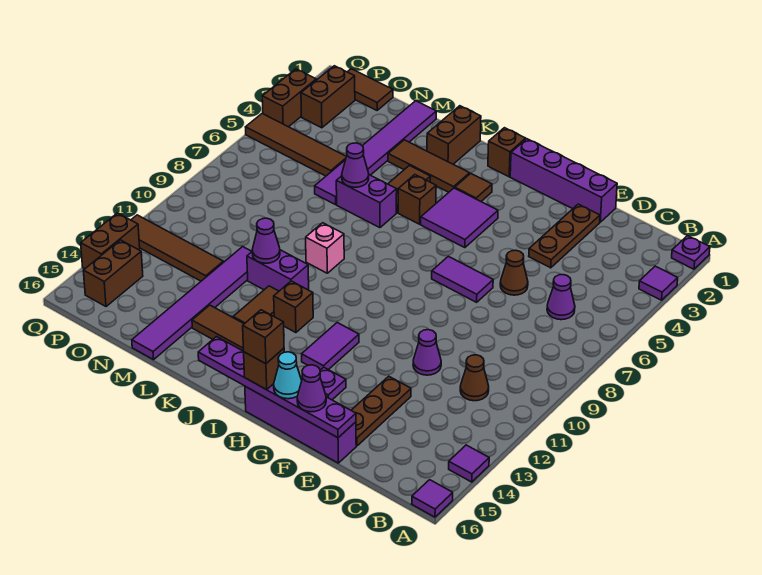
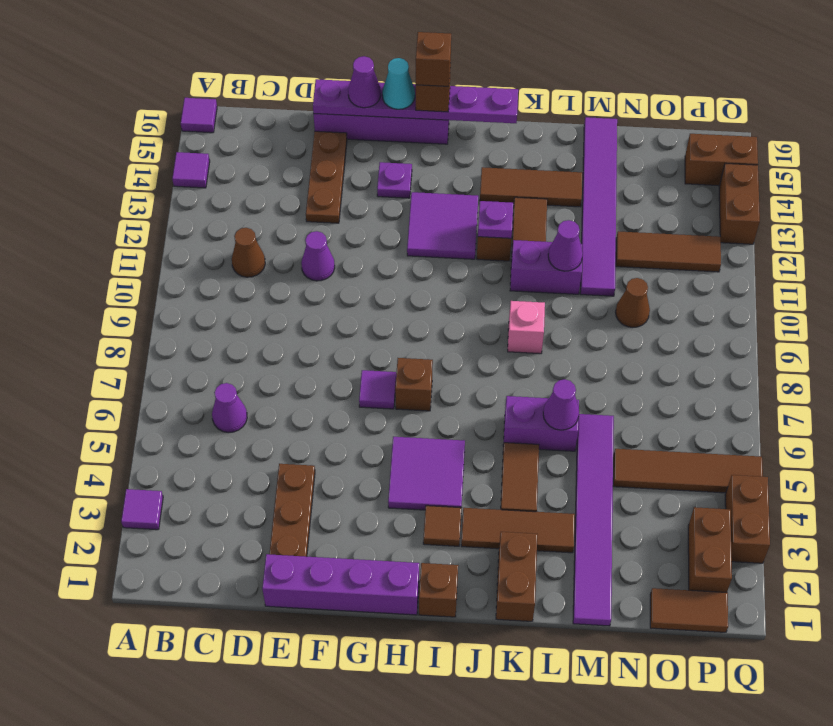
purple 1x1 plate [672,236,710,269] -> purple 1x1 plate moved to [478,201,513,238]
brown 1x1 cone [500,250,528,295] -> brown 1x1 cone moved to [616,278,650,328]
purple 1x2 tile [432,256,493,302] -> purple 1x1 tile [359,370,396,409]
purple 1x2 tile [302,323,359,370] -> purple 2x2 tile [407,192,478,259]
brown 1x1 brick [398,175,436,224] -> brown 1x1 brick moved to [395,358,433,411]
brown 1x4 tile [131,215,223,281] -> brown 1x3 tile [616,231,721,272]
brown 1x2 brick [83,240,143,307] -> brown 1x2 brick turned to [685,134,758,186]

